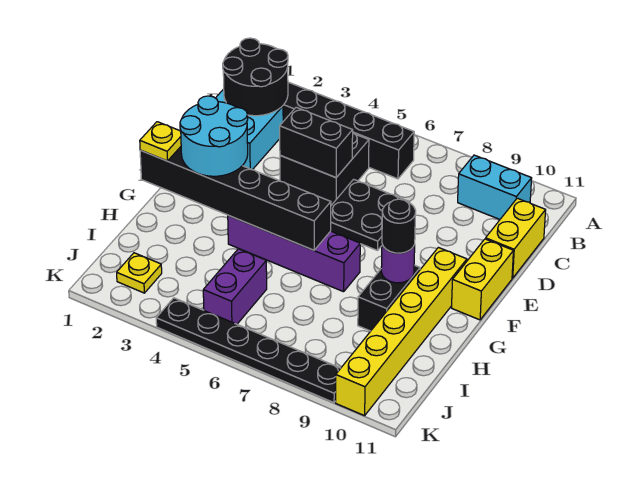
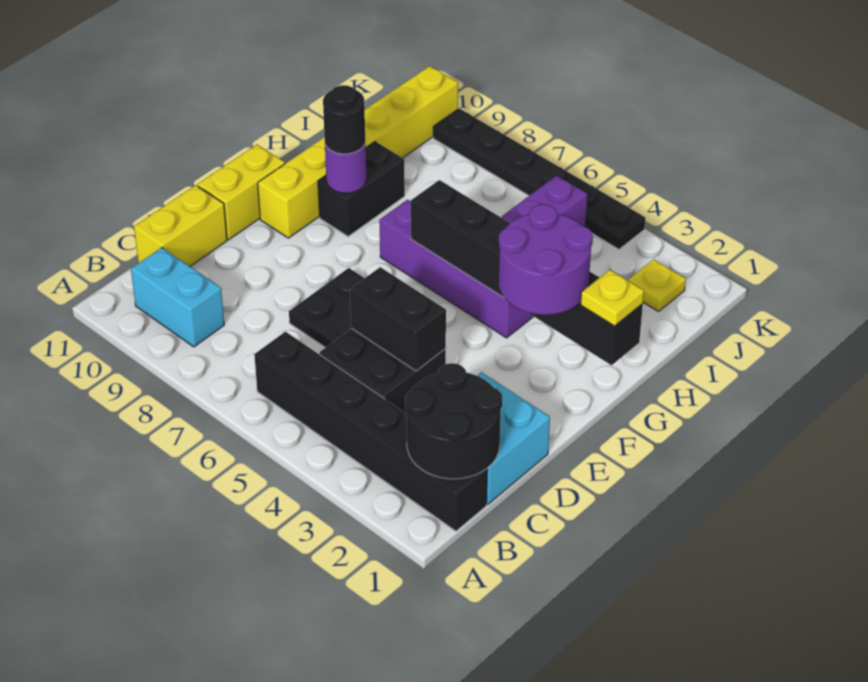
cyan 2x2 round brick [180,96,248,176] -> purple 2x2 round brick [499,204,593,315]

